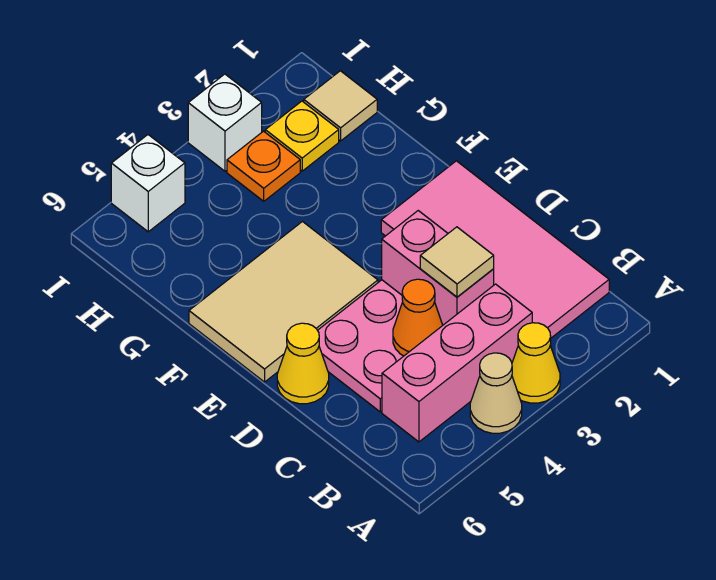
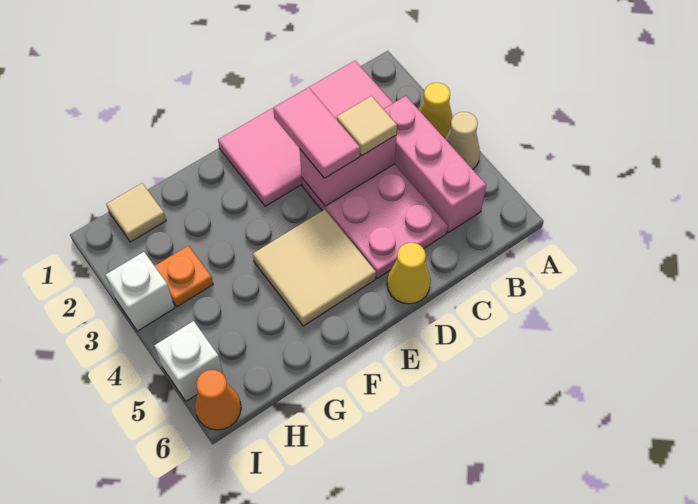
orange 1x1 cone [393,279,443,356] -> orange 1x1 cone moved to [195,370,241,430]
none -> pink 1x2 tile [273,87,360,178]
tan 2x3 tile [189,222,378,382] -> tan 2x2 tile [253,209,376,326]
yellow 1x1 plate [265,101,339,171] -> none

